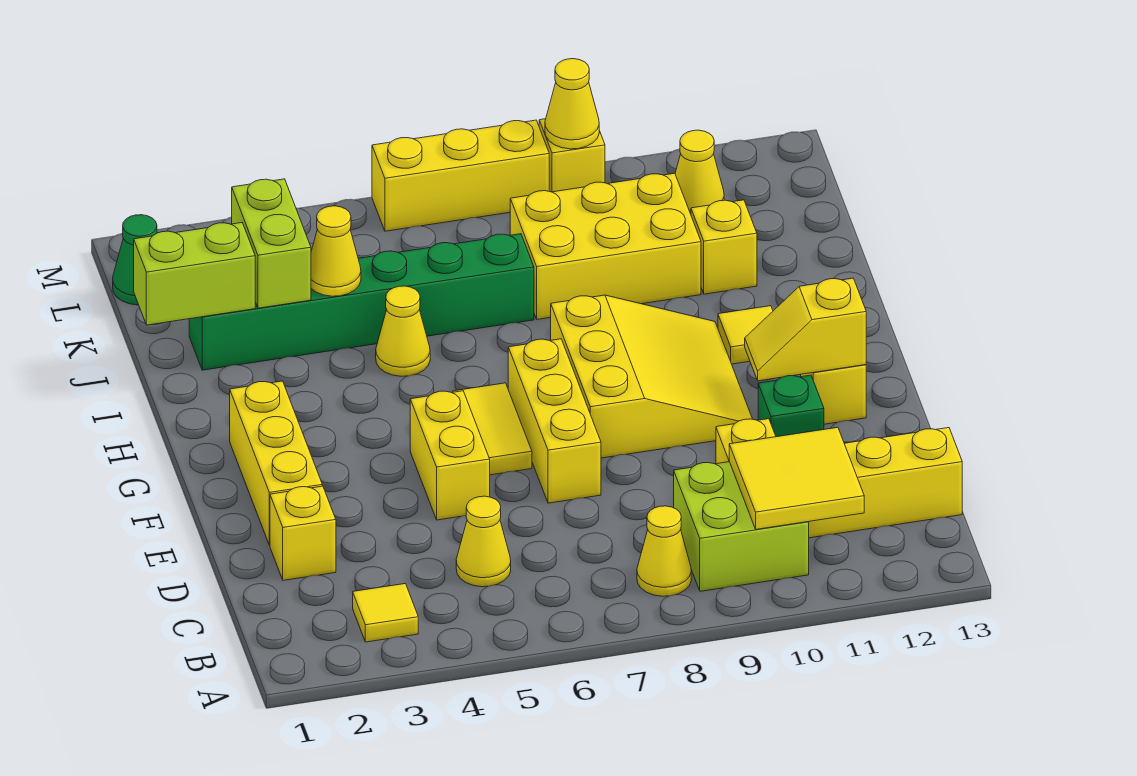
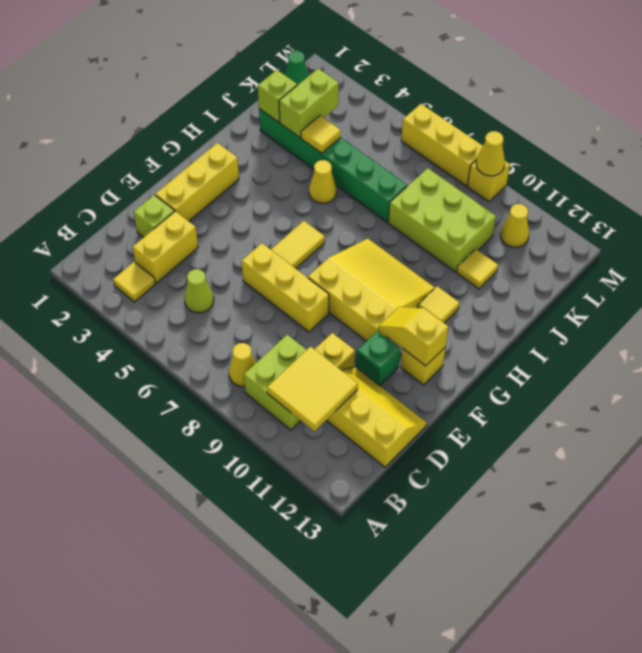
yellow 1x1 cone [456,496,511,587] -> lime 1x1 cone [184,269,214,313]
yellow 1x1 brick [270,486,336,580] -> lime 1x1 brick [134,195,174,238]
yellow 1x2 brick [410,391,490,520] -> yellow 1x2 brick moved to [133,211,198,283]
yellow 1x3 brick [508,339,601,503] -> yellow 1x3 brick turned to [242,243,329,332]
yellow 3x3 slope [551,295,752,458] -> yellow 3x3 slope turned to [308,239,435,341]
lime 1x2 brick [134,223,255,325] -> lime 1x1 brick [258,70,297,122]
yellow 1x1 cone [311,206,361,296] -> yellow 1x1 tile [301,116,341,153]
yellow 2x3 brick [510,173,701,319] -> lime 2x3 brick [388,168,496,272]
yellow 1x1 brick [691,200,757,294] -> yellow 1x1 tile [457,249,498,289]

